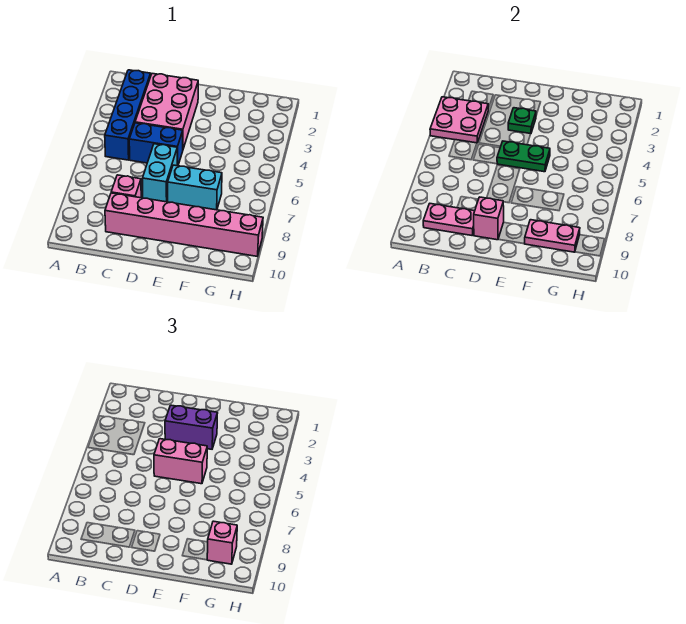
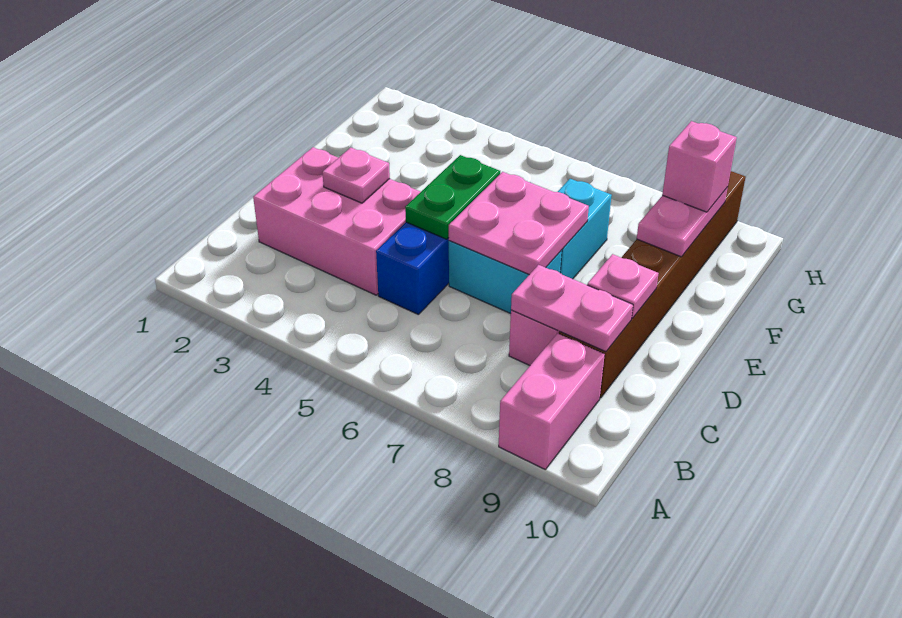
pink 2x2 plate [430,97,488,143] -> pink 2x2 plate moved to [449,172,589,275]
blue 1x4 brick [105,70,151,160] -> none
pink 1x2 plate [423,204,475,236] -> pink 1x2 plate turned to [511,265,633,352]
pink 1x6 brick [105,193,263,256] -> brown 1x6 brick [559,171,746,398]
green 1x1 plate [508,108,536,134] -> pink 1x1 plate [322,148,390,203]
purple 1x2 brick [165,405,217,449] -> none
pink 1x2 brick [154,439,207,484] -> pink 1x2 brick moved to [499,333,605,469]
pink 1x1 brick [474,197,504,240] -> pink 1x1 plate [587,254,659,318]

